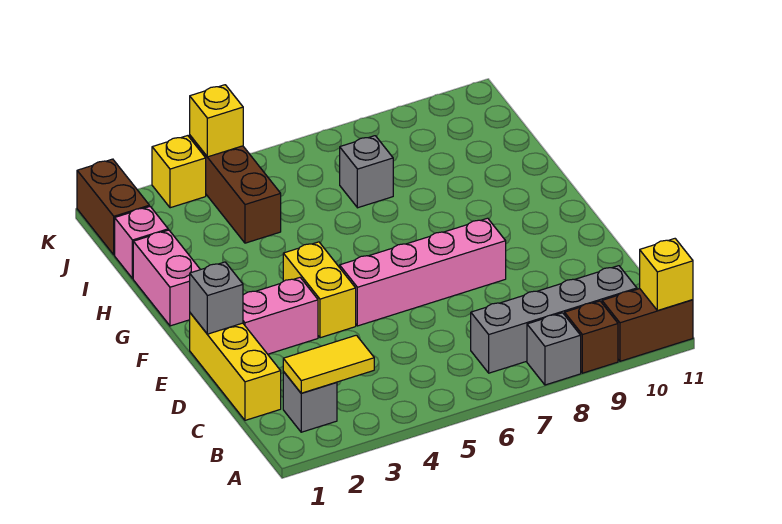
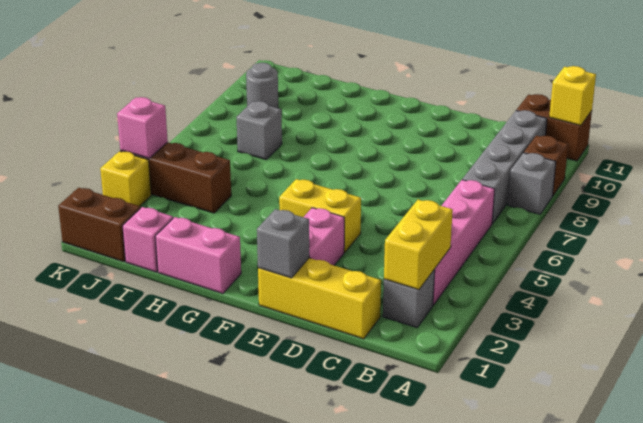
brown 1x2 brick [602,289,693,361] -> brown 1x2 brick turned to [516,94,592,161]
yellow 1x2 tile [283,335,374,393] -> yellow 1x2 brick [384,200,453,290]
pink 1x4 brick [340,218,506,326] -> pink 1x4 brick moved to [433,180,495,305]
none -> grey 1x1 round brick [246,63,278,108]
yellow 1x1 brick [190,85,243,157] -> pink 1x1 brick [117,97,168,158]

